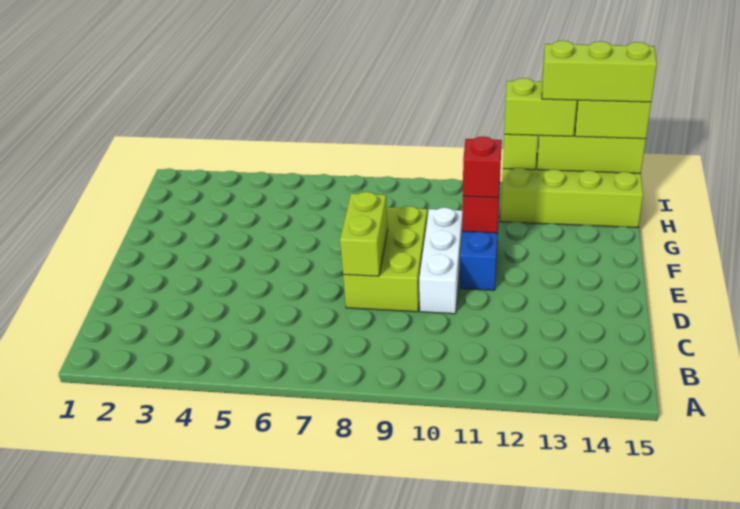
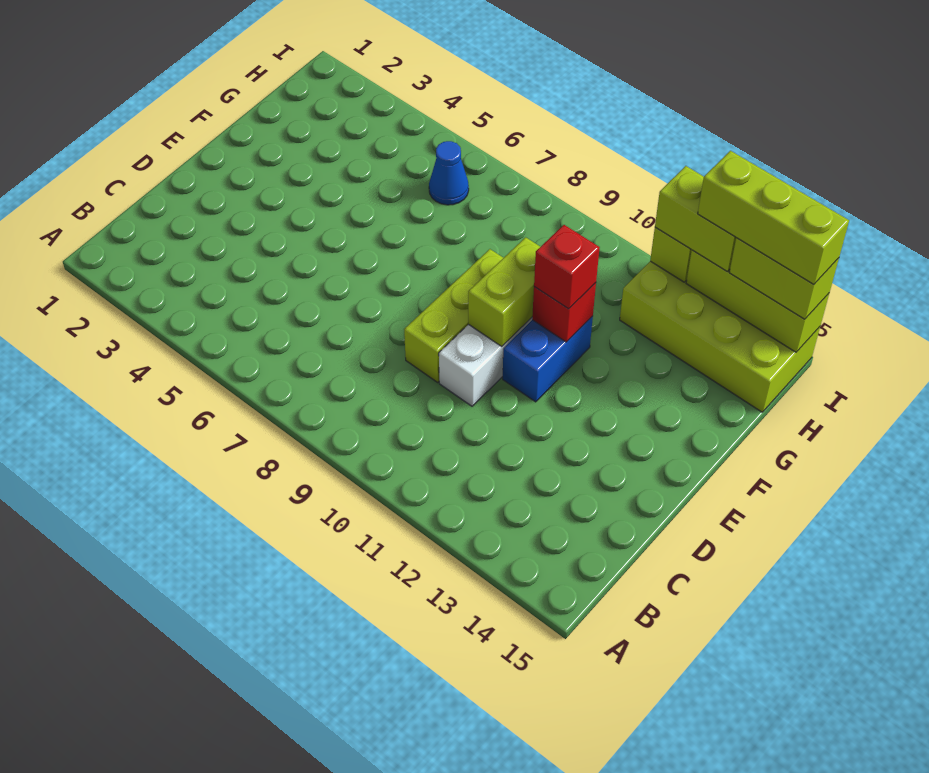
lime 2x3 brick [343,206,427,312] -> lime 1x3 brick [404,249,503,382]
lime 1x2 brick [340,192,388,276] -> lime 1x2 brick moved to [468,237,540,346]
none -> blue 1x1 cone [429,141,469,205]

